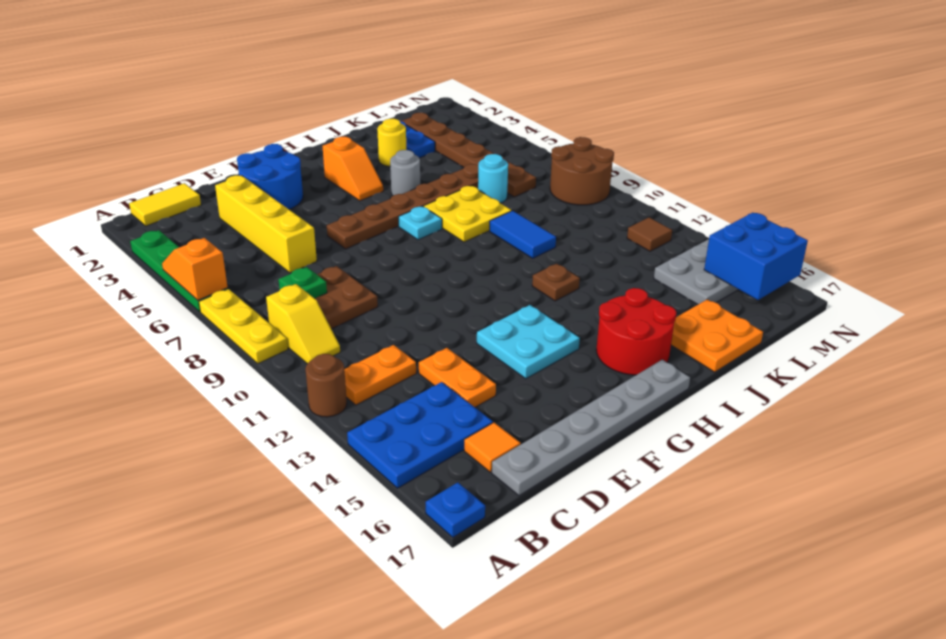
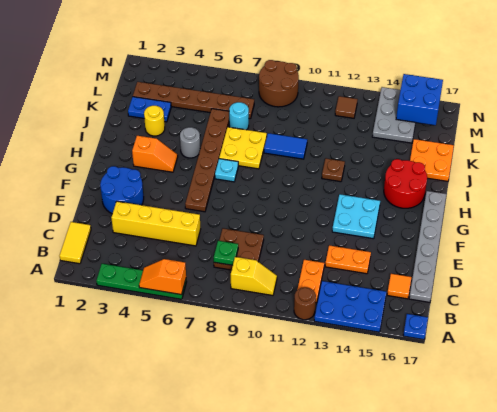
yellow 1x3 plate [199,289,288,363] -> none
blue 2x3 plate [347,382,493,488] -> blue 2x3 plate turned to [314,281,386,332]

